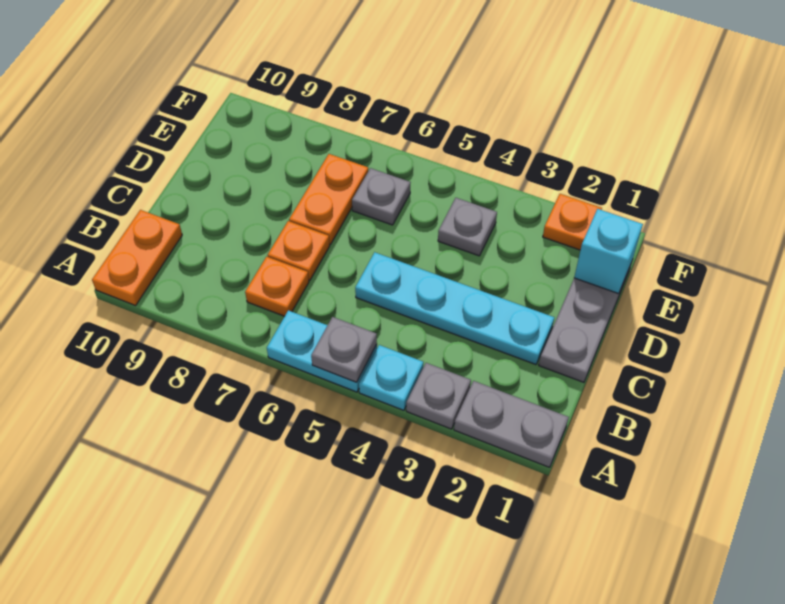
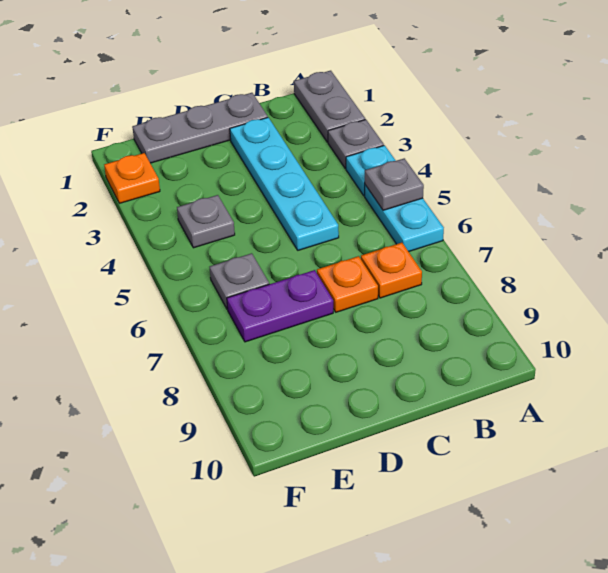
orange 1x2 plate [92,210,182,306] -> none
orange 1x2 plate [289,154,368,245] -> purple 1x2 plate [227,270,333,342]
cyan 1x1 brick [574,209,643,294] -> none

